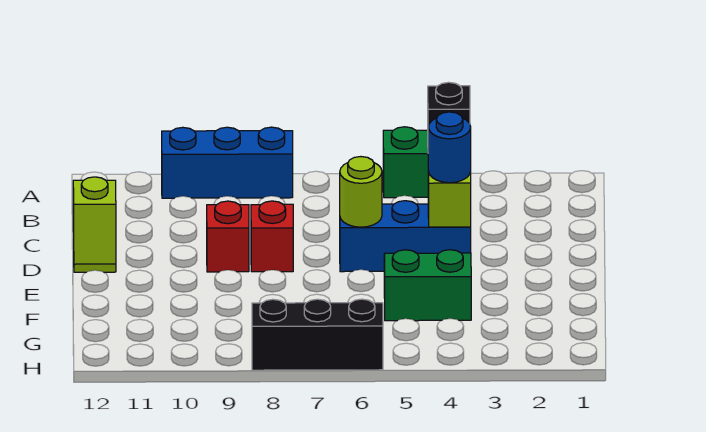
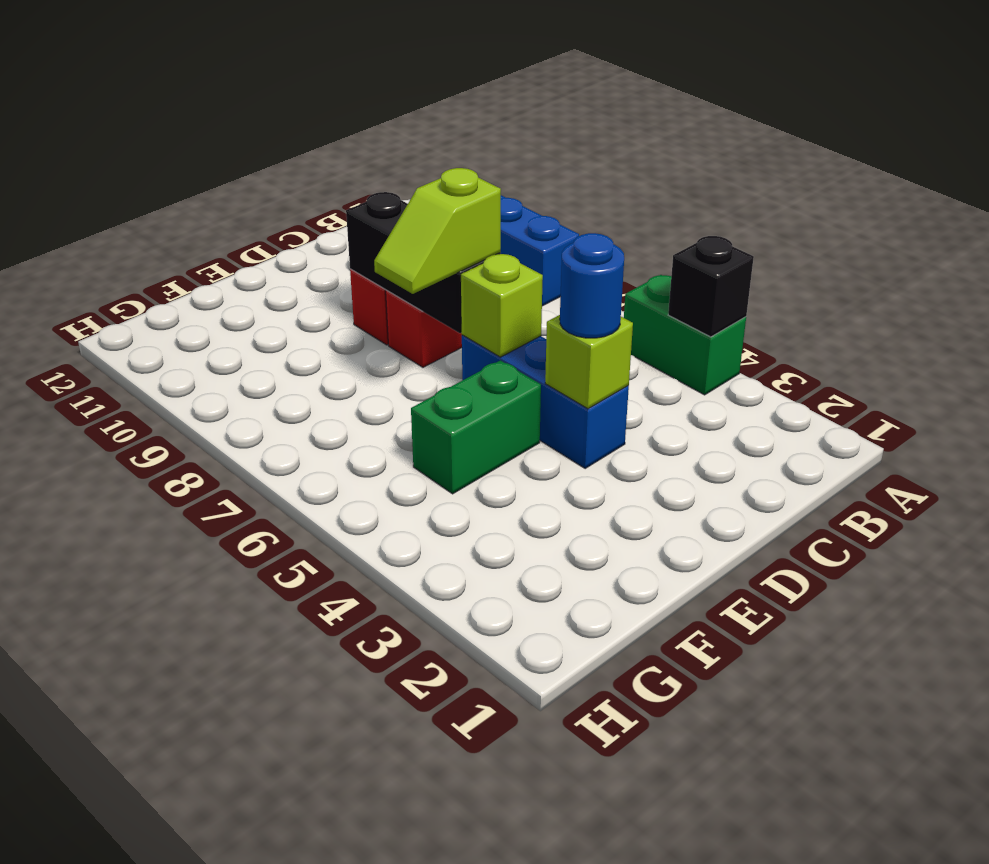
lime 1x2 slope [73,177,116,272] -> lime 1x2 slope moved to [374,168,501,294]
lime 1x1 round brick [340,157,382,227] -> lime 1x1 brick [461,254,543,357]
green 1x2 brick [384,250,471,321] -> green 1x2 brick turned to [411,360,541,494]
black 1x3 brick [252,299,383,370] -> black 1x3 brick moved to [346,192,501,333]

